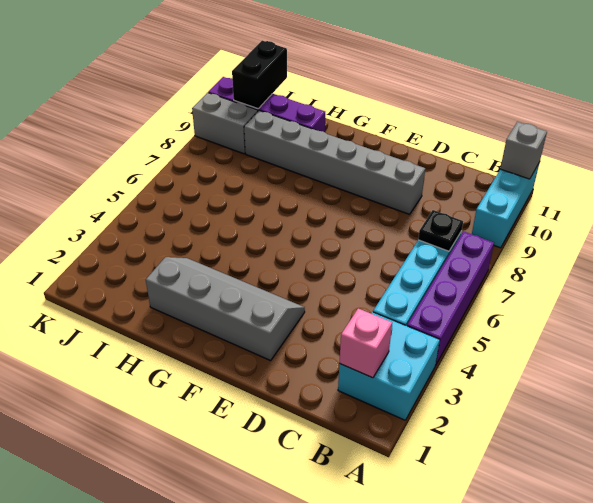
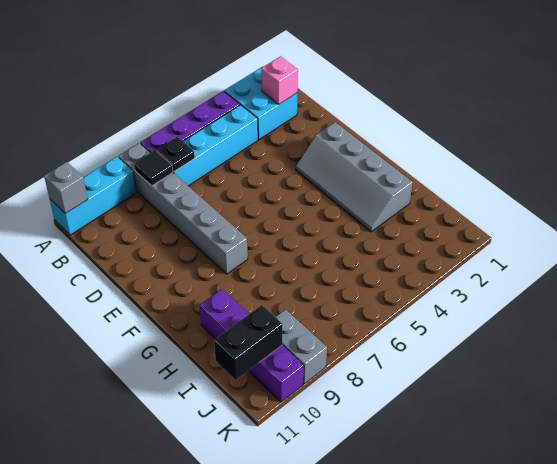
none -> black 1x1 tile [134,150,173,186]
grey 1x6 brick [244,111,425,214] -> grey 1x6 brick moved to [118,143,248,274]

